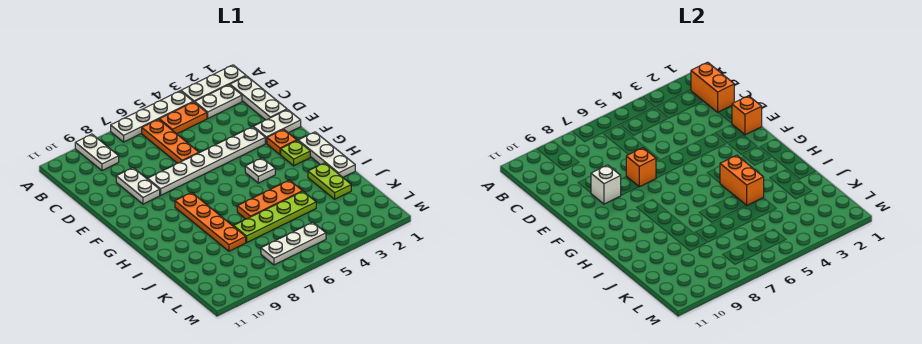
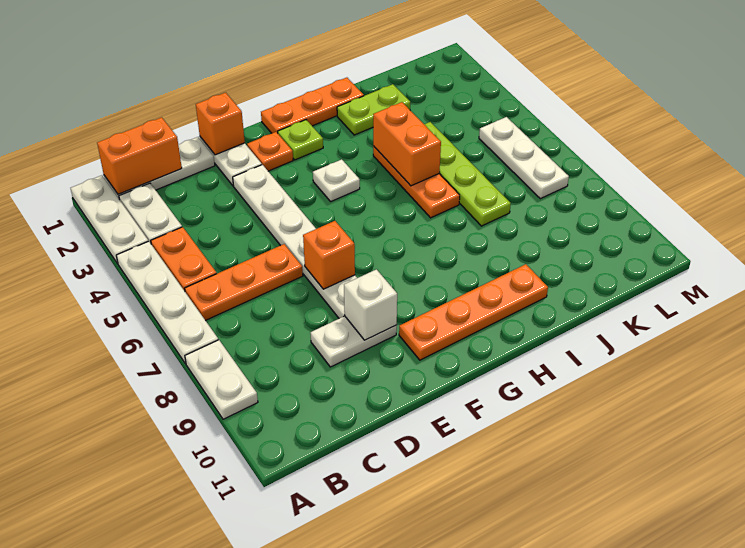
white 1x2 plate [75,134,119,171] -> white 1x2 plate turned to [185,340,258,419]
white 1x3 plate [298,132,355,177] -> orange 1x3 plate [261,78,364,133]
orange 1x4 plate [175,193,246,251] -> orange 1x4 plate moved to [399,264,548,360]
orange 1x2 brick [720,155,764,205] -> orange 1x2 brick turned to [373,102,441,186]

